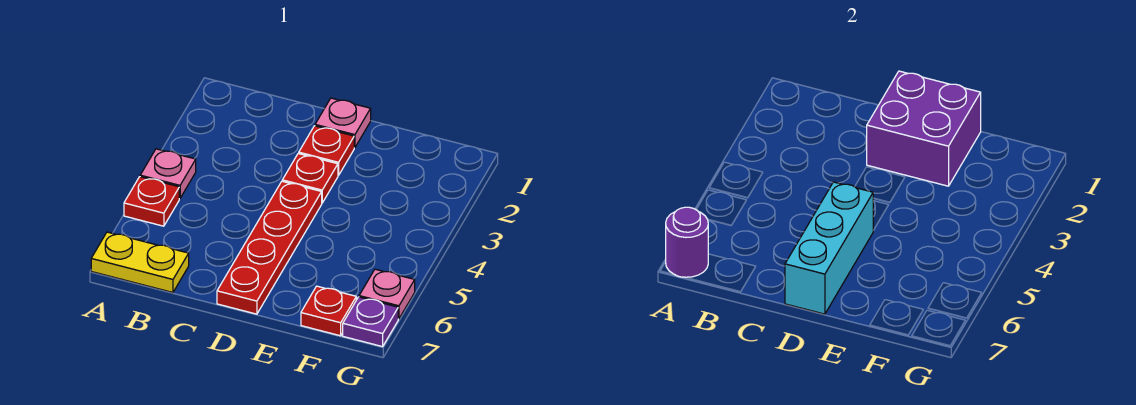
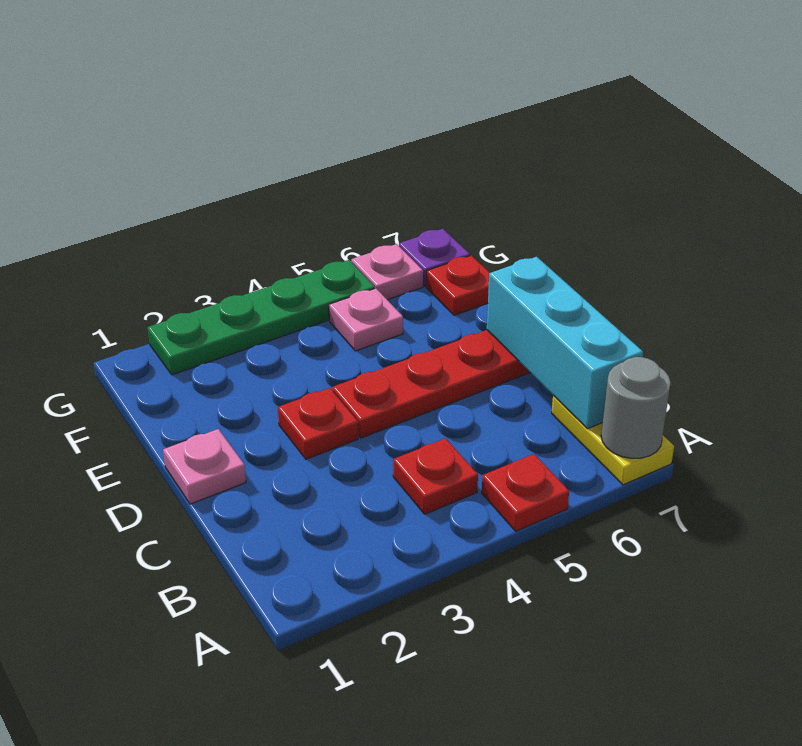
pink 1x1 plate [140,149,196,198] -> pink 1x1 plate moved to [329,288,403,351]
purple 1x1 round brick [666,207,708,277] -> grey 1x1 round brick [601,357,671,458]
purple 2x2 brick [867,71,981,186] -> none
red 1x1 plate [299,126,354,175] -> red 1x1 plate moved to [393,438,478,514]
cyan 1x3 brick [785,182,873,314] -> cyan 1x3 brick turned to [487,257,643,429]
none -> green 1x4 plate [147,260,375,375]

